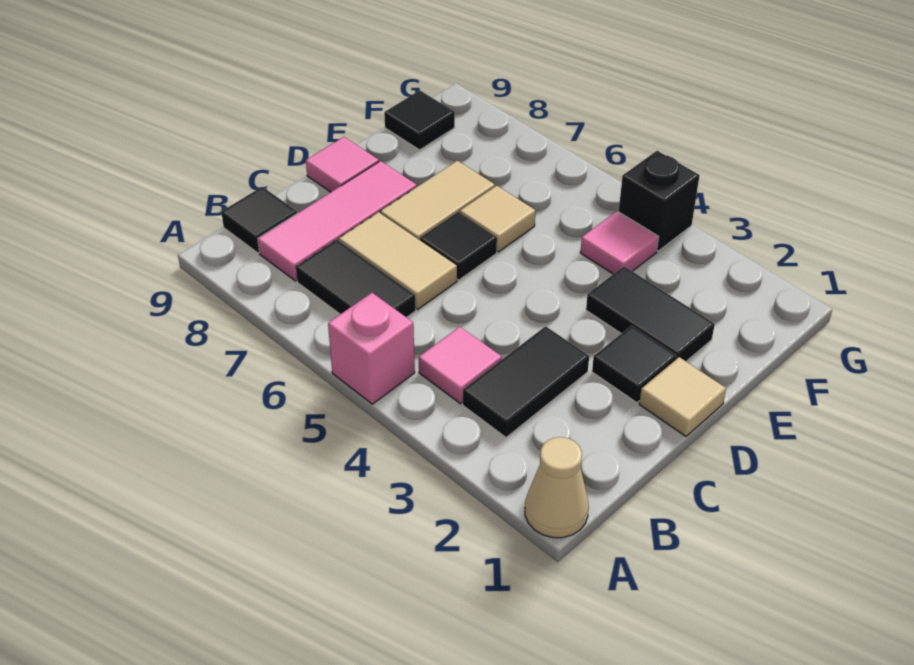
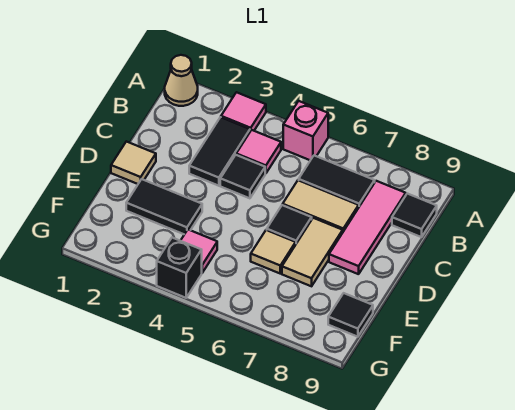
black 1x1 tile [592,326,677,403] -> black 1x1 tile moved to [220,155,265,198]
pink 1x1 tile [306,137,379,192] -> pink 1x1 tile moved to [221,92,266,131]

